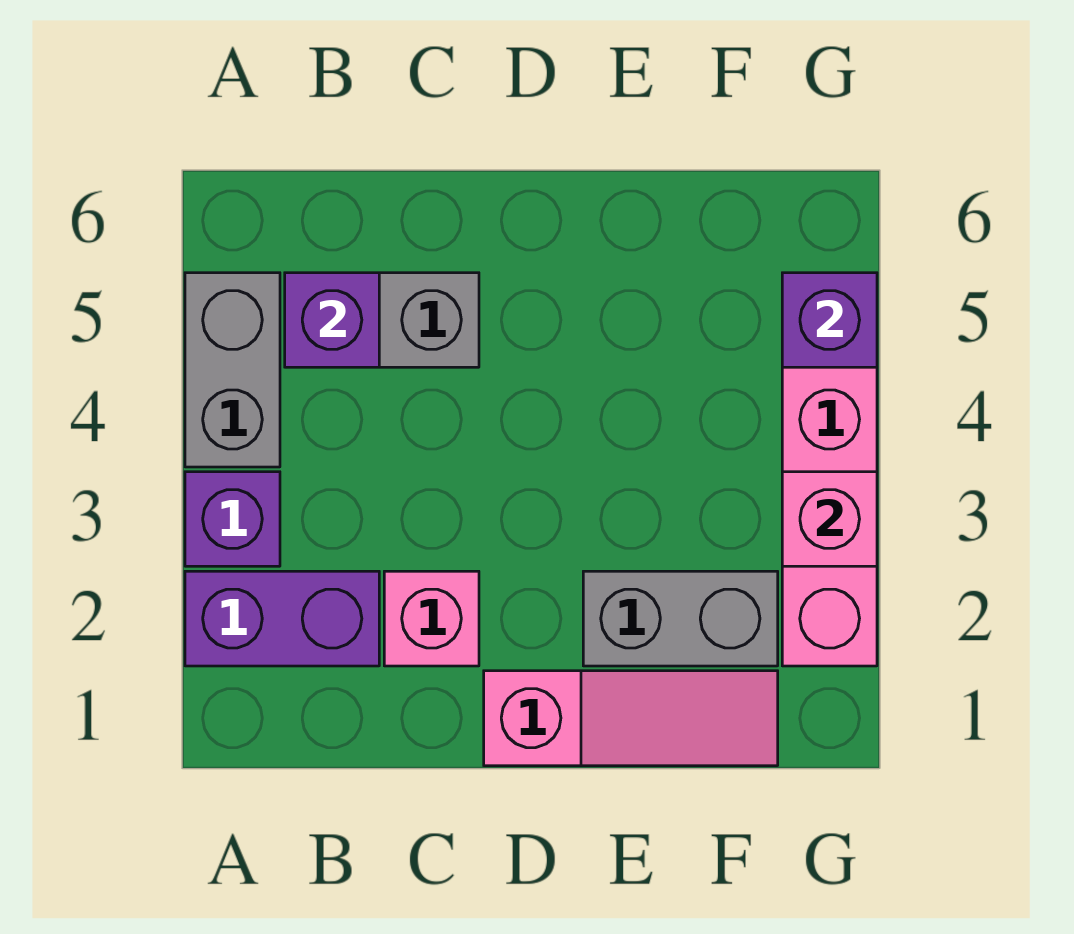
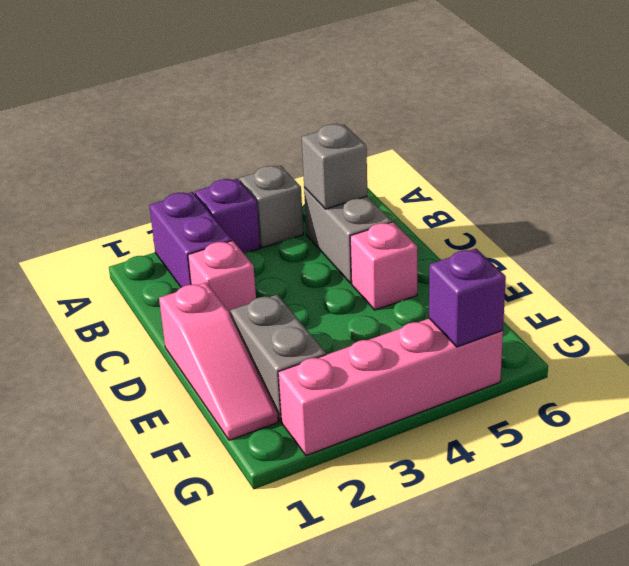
grey 1x2 brick [185,273,280,467] -> grey 1x1 brick [239,166,303,248]
purple 1x1 brick [285,273,379,367] -> grey 1x1 brick [302,124,367,209]
pink 1x1 brick [782,472,877,566] -> pink 1x1 brick moved to [350,222,417,310]

